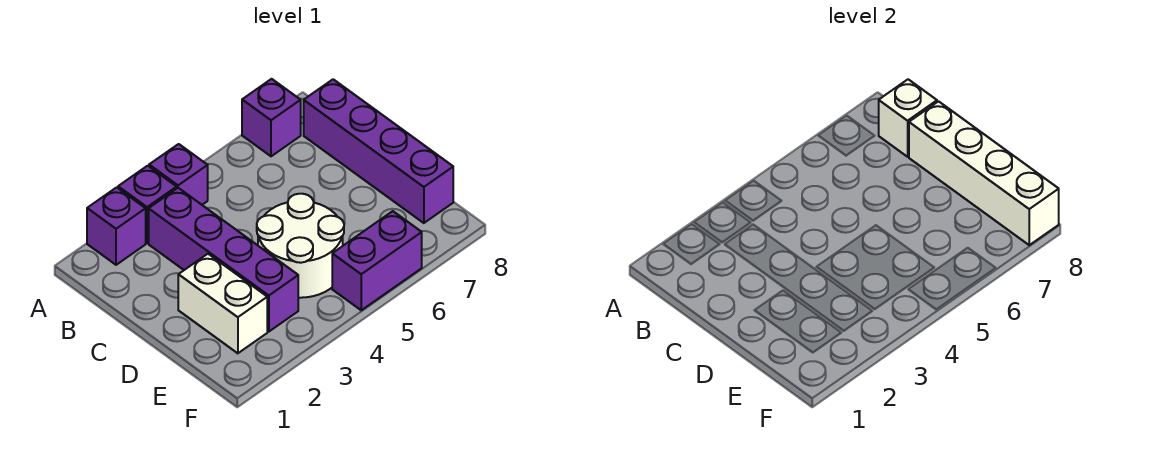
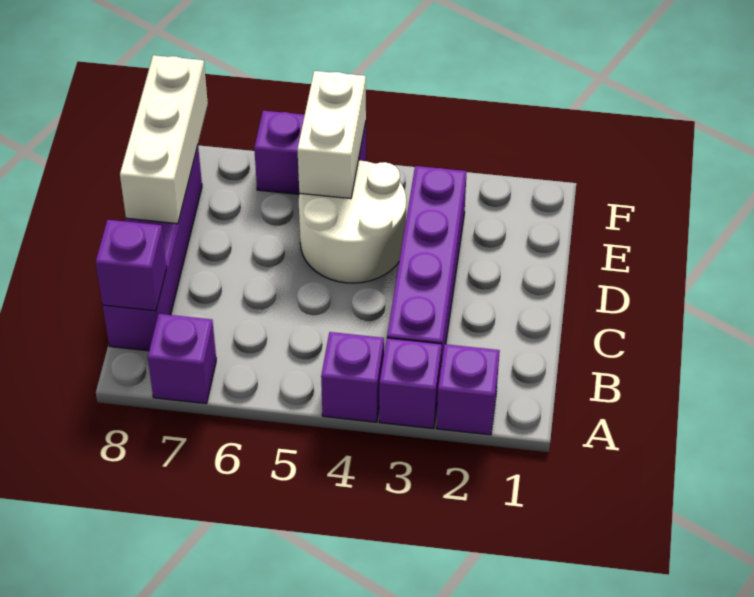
white 1x1 brick [879,79,937,157] -> purple 1x1 brick [96,220,167,311]
white 1x4 brick [909,101,1059,245] -> white 1x3 brick [120,55,208,224]
white 1x2 brick [178,254,267,353] -> white 1x2 brick moved to [297,71,366,199]

